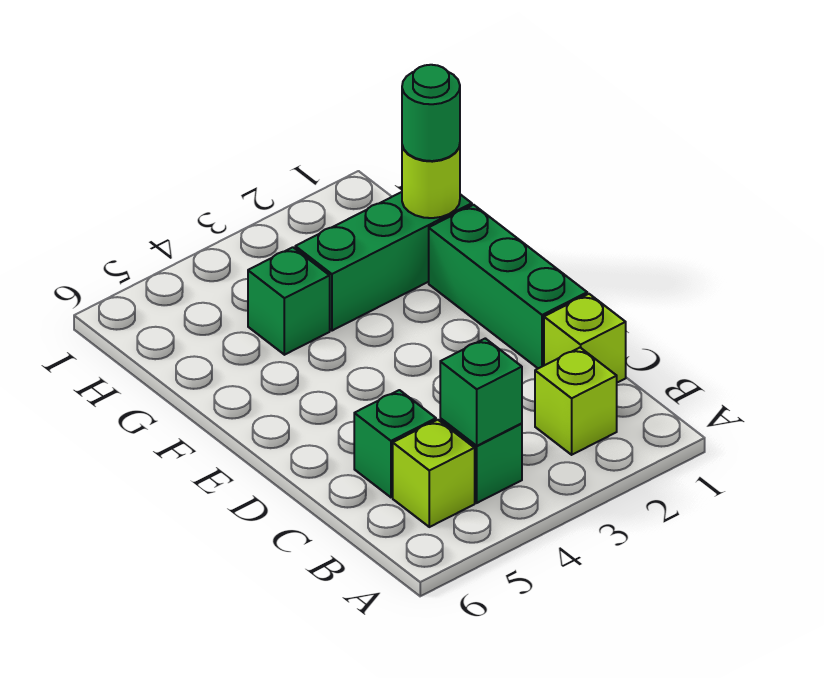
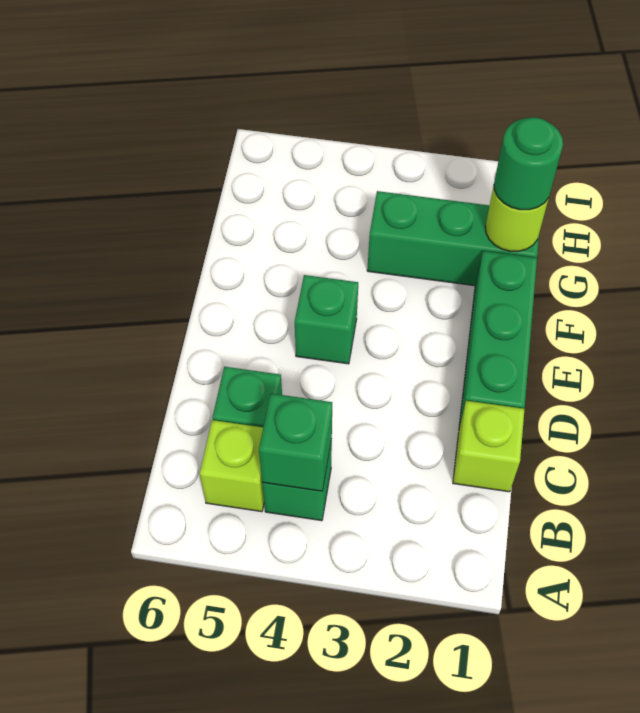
lime 1x1 brick [535,348,617,455] -> none
green 1x1 brick [248,247,330,355] -> green 1x1 brick moved to [295,275,358,364]

